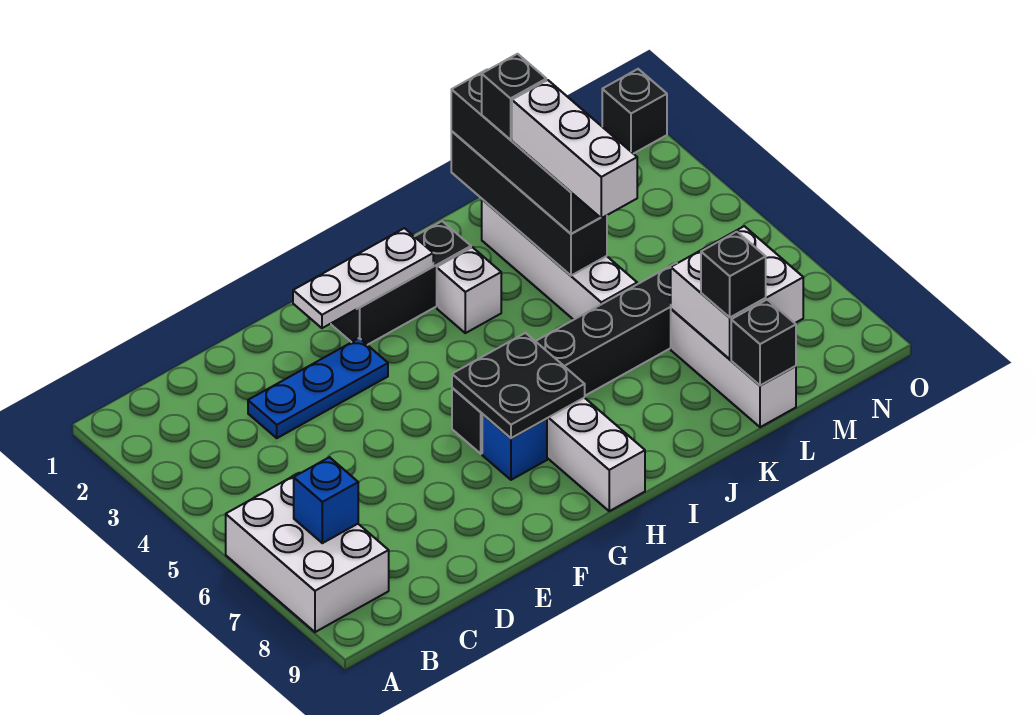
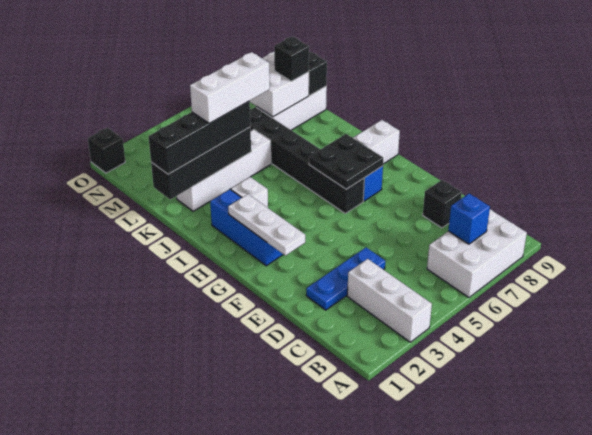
none -> white 1x3 brick [347,259,432,342]
blue 1x3 plate [248,338,388,438] -> blue 1x3 plate turned to [306,247,385,310]
black 1x3 brick [331,221,471,345] -> blue 1x3 brick [210,189,283,266]
black 1x1 brick [482,54,546,140] -> black 1x1 brick moved to [423,180,462,228]

